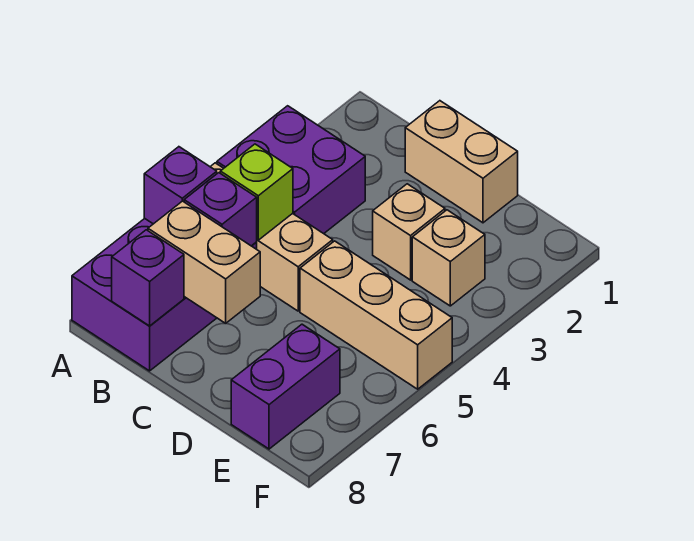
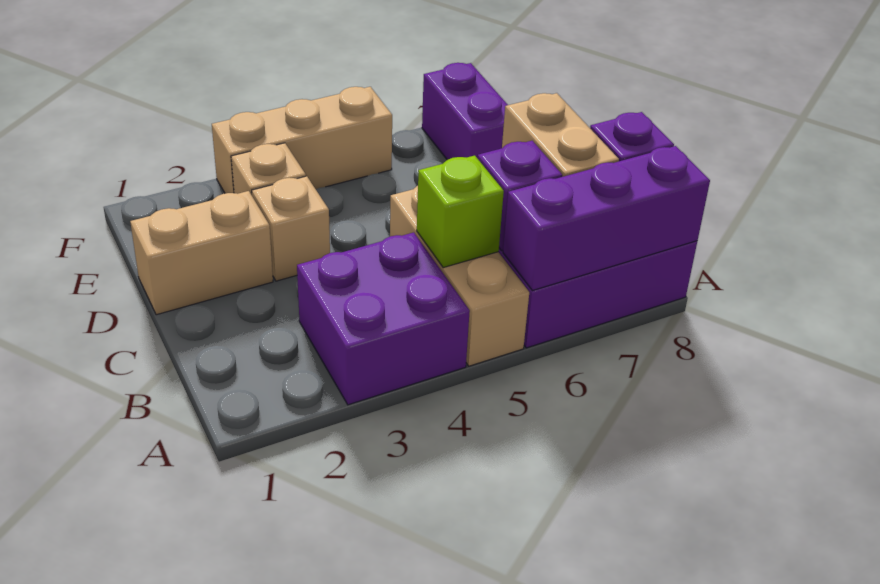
purple 1x1 brick [144,147,217,224] -> purple 1x3 brick [503,146,710,291]
tan 1x2 brick [405,101,518,223] -> tan 1x2 brick turned to [130,191,273,315]
tan 1x3 brick [300,241,452,389] -> tan 1x3 brick turned to [212,87,392,193]
purple 1x2 brick [231,324,340,449] -> purple 1x2 brick turned to [422,63,508,160]

